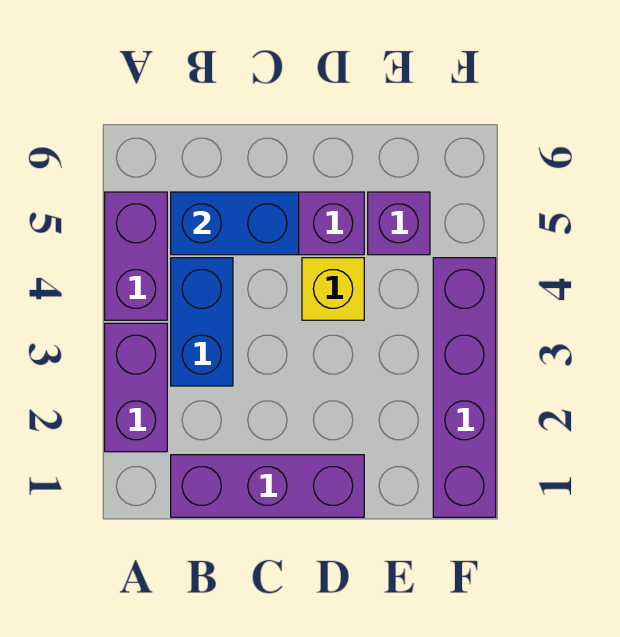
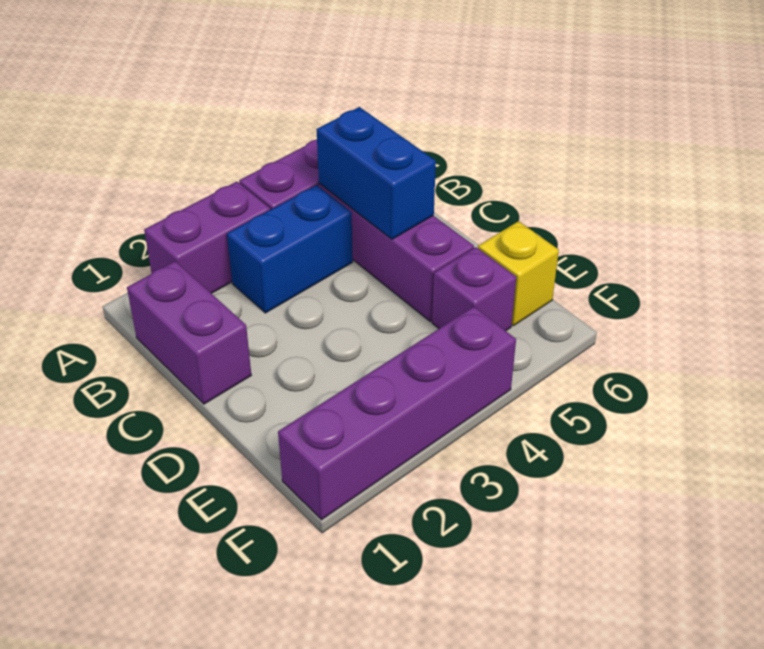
purple 1x3 brick [171,455,364,517] -> purple 1x2 brick [127,261,251,404]
yellow 1x1 brick [302,258,364,320] -> yellow 1x1 brick moved to [478,221,559,326]

